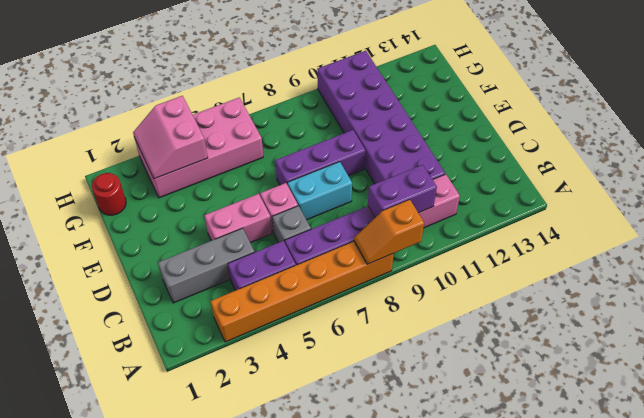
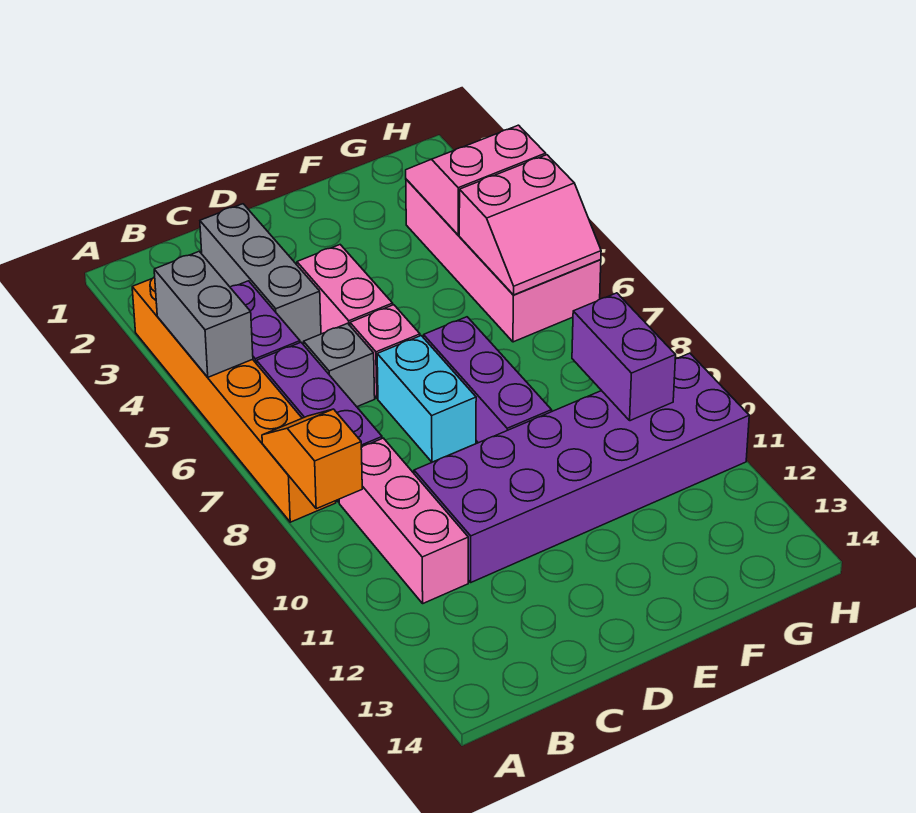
none -> grey 1x2 brick [154,251,253,377]
purple 1x2 brick [368,165,437,218] -> purple 1x2 brick moved to [572,293,676,421]
red 1x1 round brick [92,173,126,215] -> none
none -> pink 2x2 slope [459,155,601,295]

